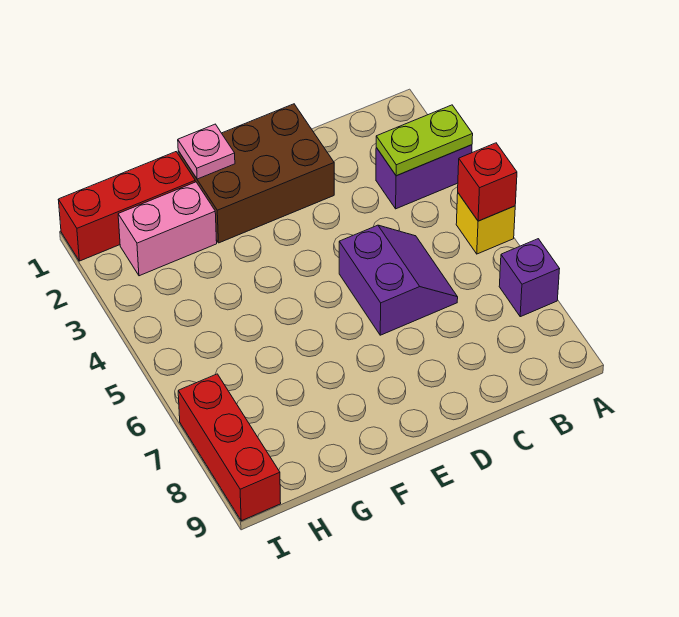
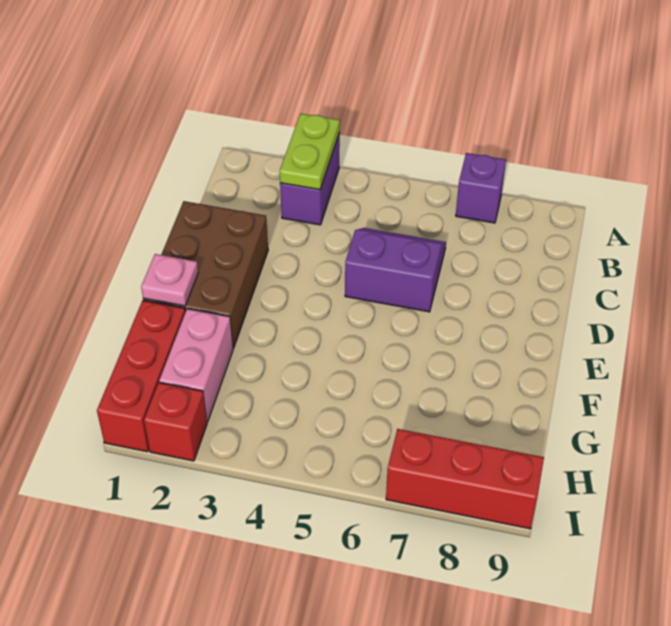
yellow 1x1 brick [456,193,515,254] -> none
red 1x1 brick [458,143,517,221] -> red 1x1 brick moved to [144,383,207,461]

